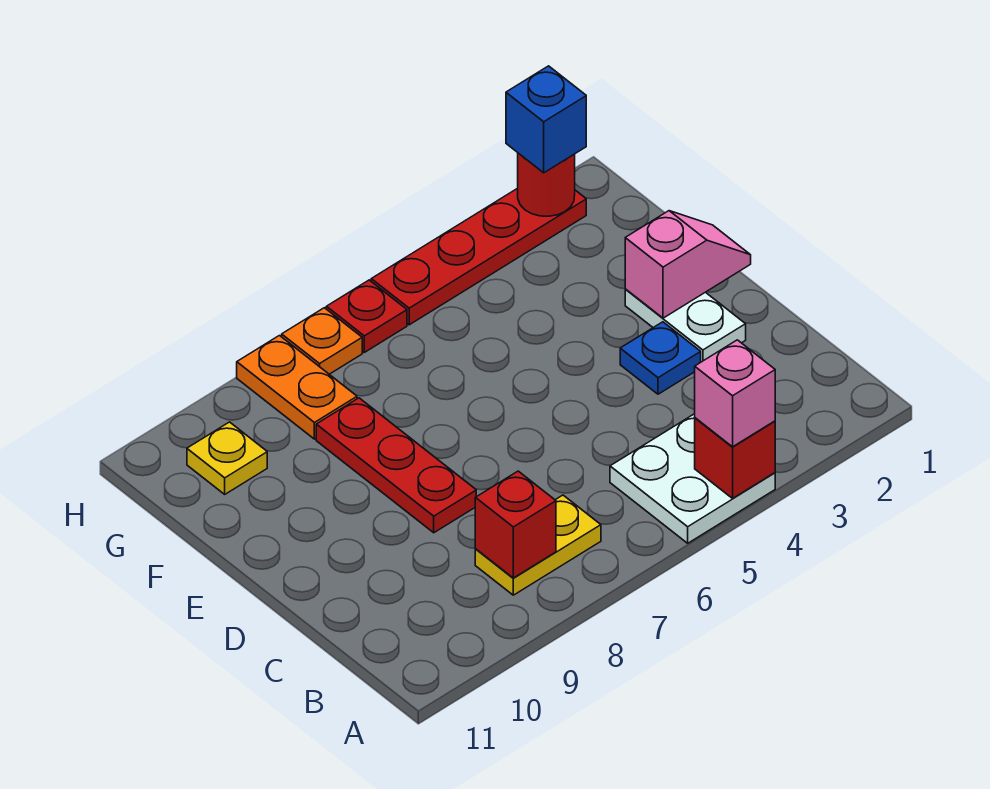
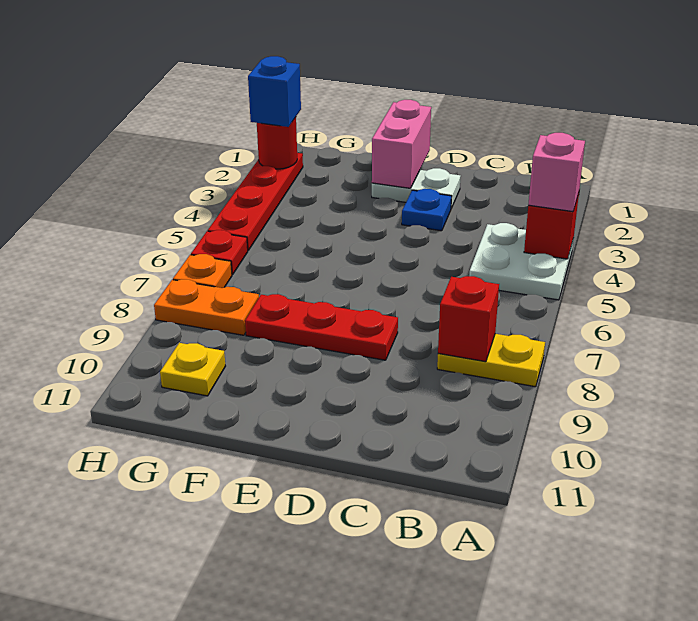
yellow 1x2 plate [475,495,601,595] -> yellow 1x2 plate turned to [437,334,545,387]
pink 1x2 slope [625,211,751,318] -> pink 1x2 brick [372,100,431,188]

